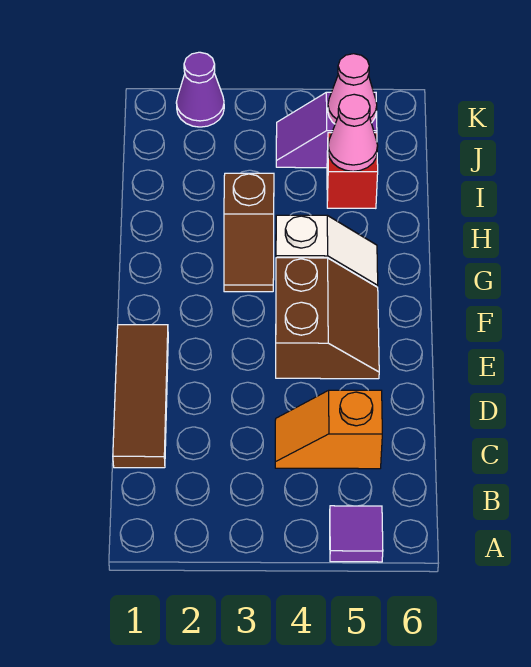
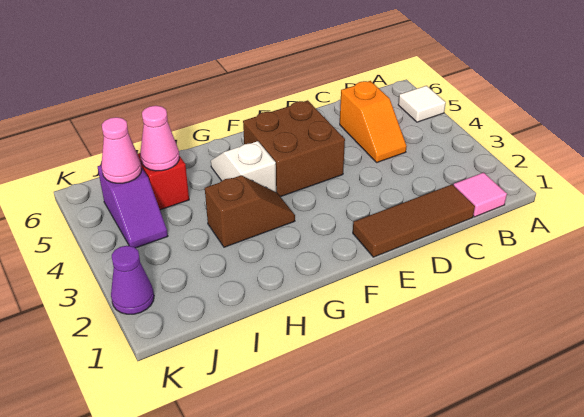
purple 1x1 tile [330,506,383,562] -> white 1x1 tile [398,86,446,122]
none -> pink 1x1 tile [454,173,507,217]
brown 2x2 slope [276,258,379,379] -> brown 2x2 brick [243,100,345,197]

